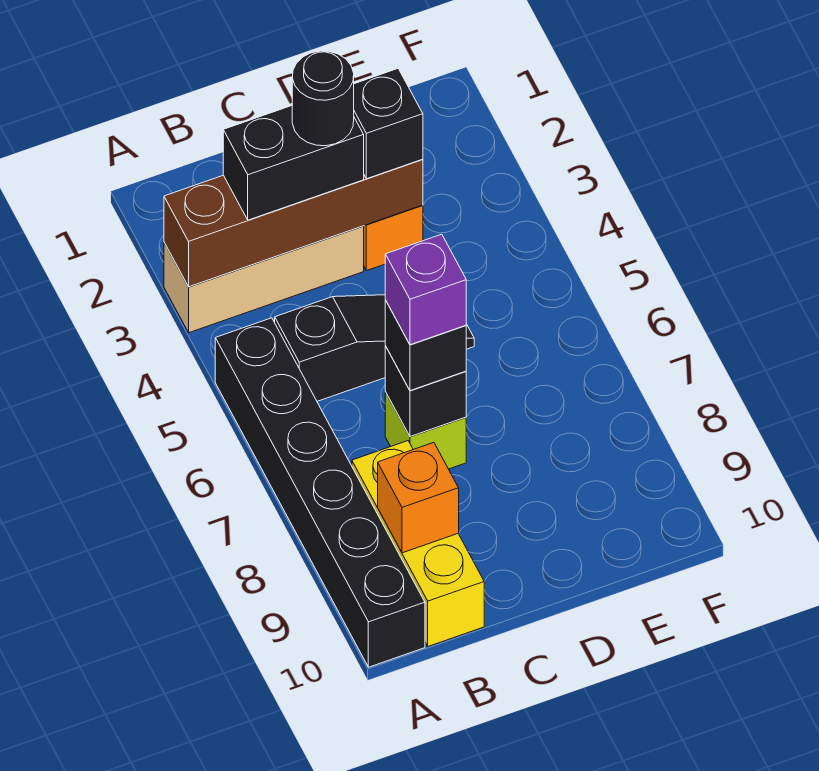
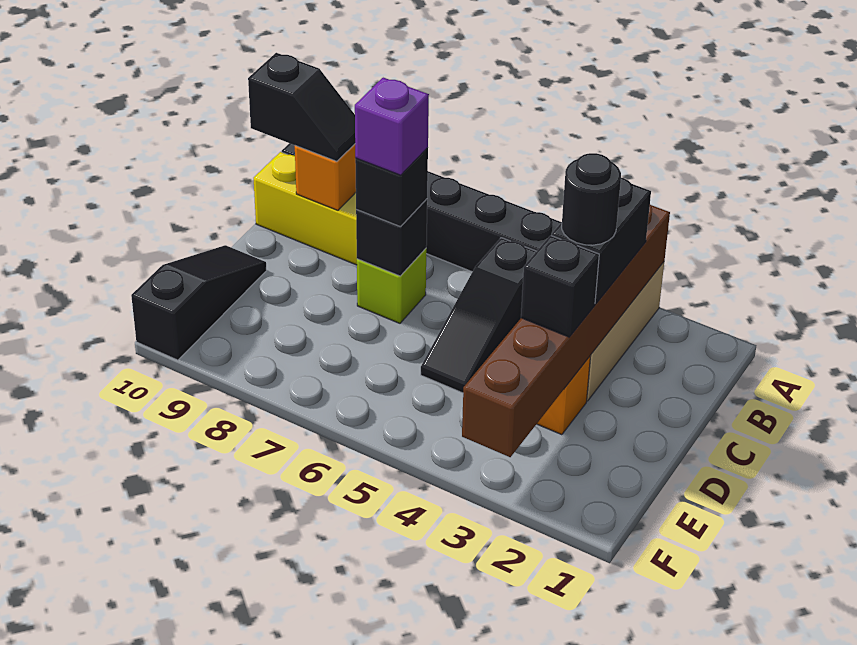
brown 1x4 brick [164,159,423,287] -> brown 1x6 brick [462,205,670,457]
none -> black 1x2 slope [248,53,355,161]
none -> black 1x3 slope [131,245,267,360]

